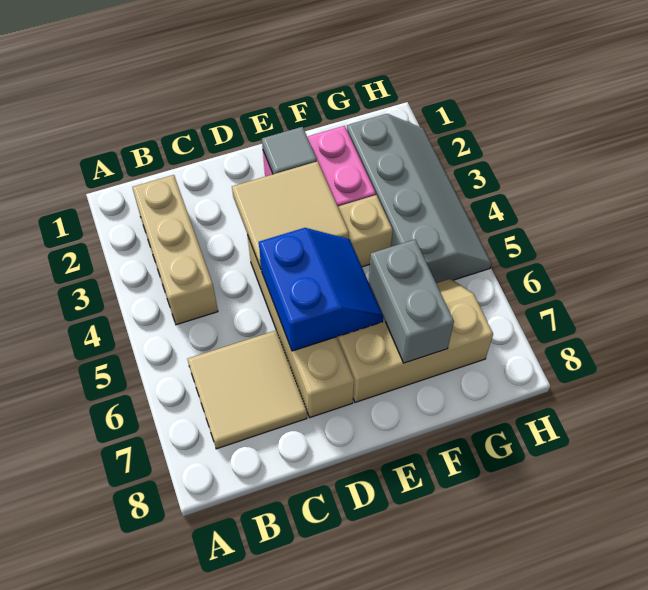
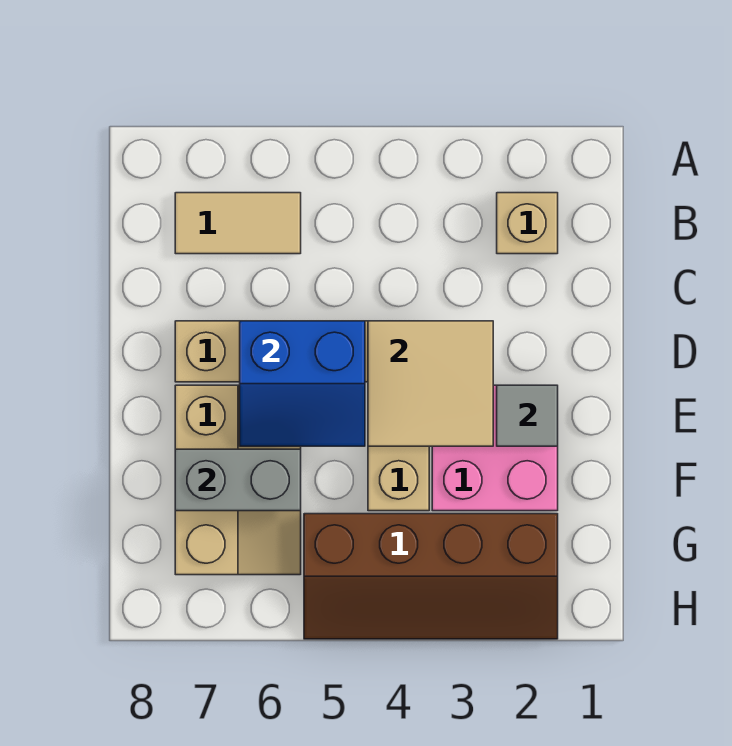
tan 1x3 brick [132,175,218,325] -> tan 1x1 brick [497,193,558,254]
tan 2x2 tile [187,331,307,449] -> tan 1x2 tile [175,193,301,254]
grey 2x4 slope [347,114,491,283] -> brown 2x4 slope [304,514,558,639]

